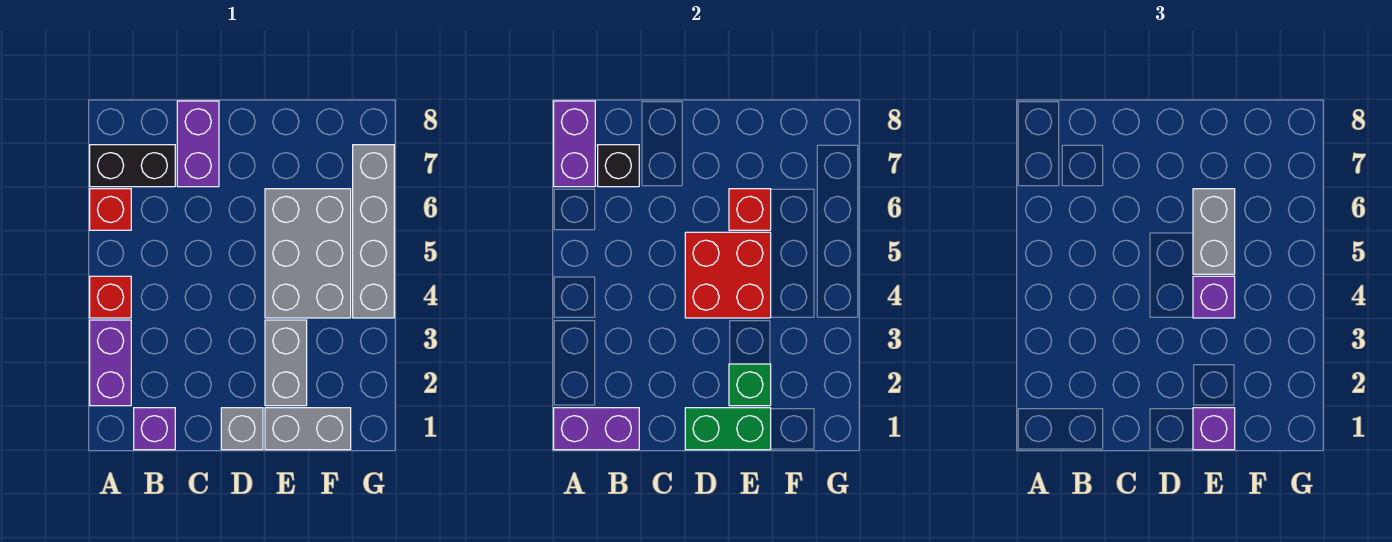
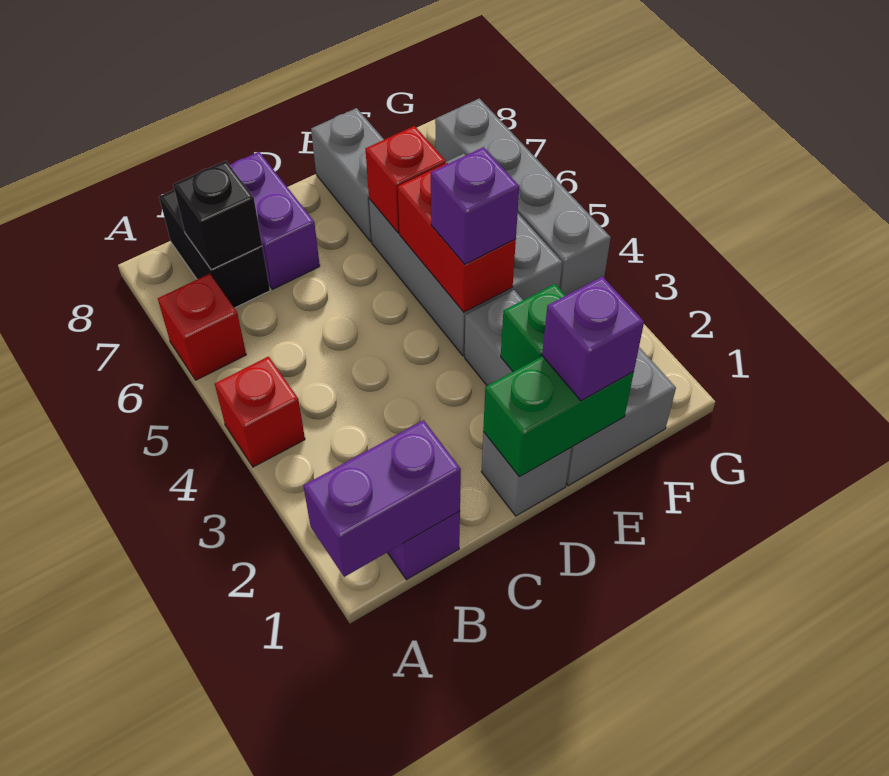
purple 1x2 brick [90,320,131,406] -> none
black 1x2 brick [90,145,175,187] -> black 1x2 brick turned to [159,190,270,308]
purple 1x2 brick [554,101,595,187] -> none
red 2x2 brick [685,232,771,318] -> red 1x2 brick [398,163,516,312]
grey 1x2 brick [1193,189,1235,274] -> grey 1x2 brick moved to [311,108,384,242]

